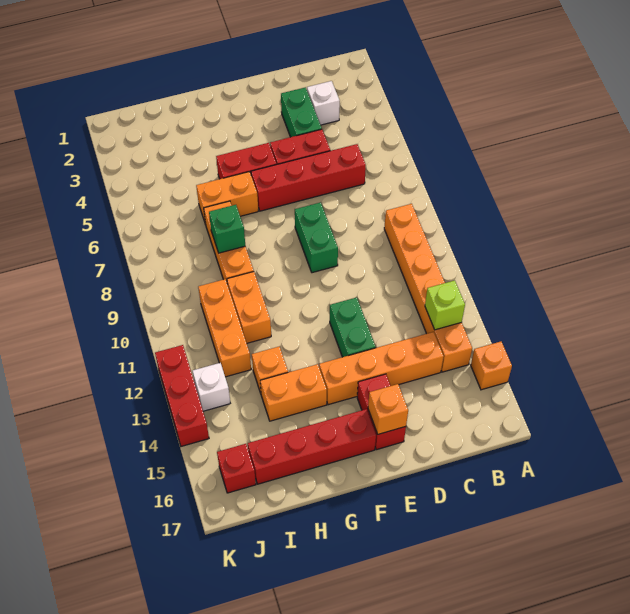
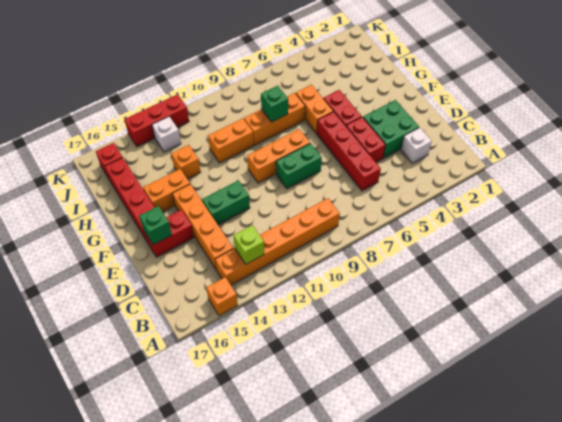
green 1x2 brick [281,87,322,137] -> green 2x2 brick [363,100,419,158]
orange 1x1 brick [368,384,408,434] -> green 1x1 brick [139,206,172,245]
orange 1x2 brick [260,364,327,421] -> orange 1x2 brick turned to [143,169,190,212]
orange 1x3 brick [198,279,251,377] -> orange 1x3 brick moved to [247,129,310,183]

